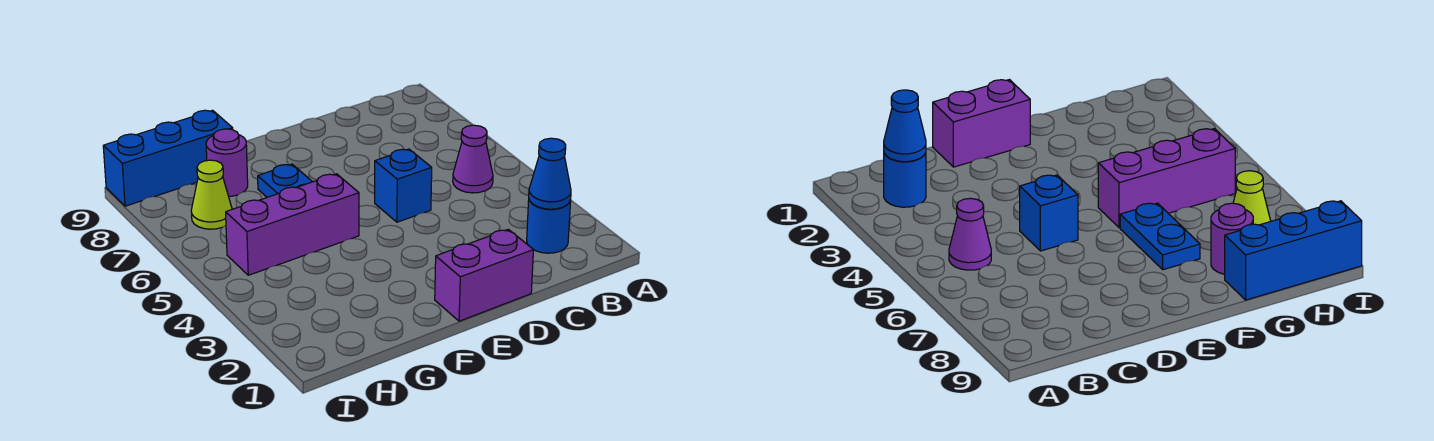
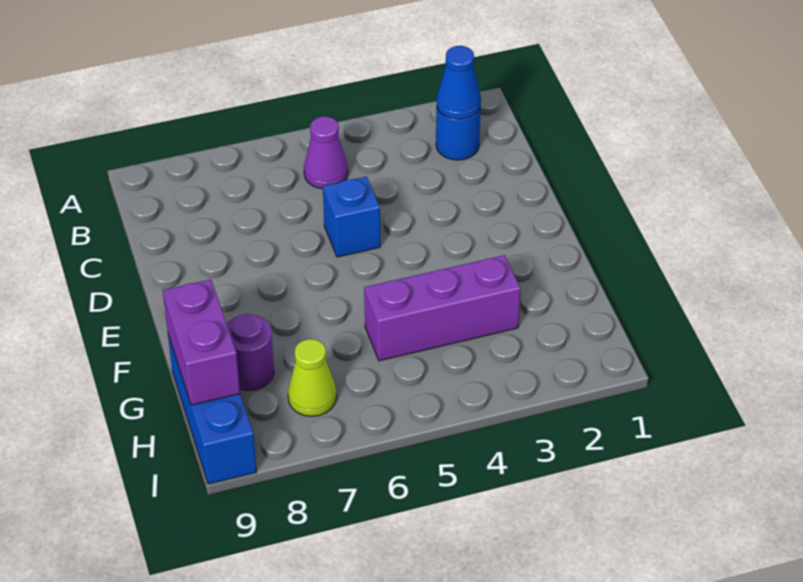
purple 1x2 brick [435,229,533,321] -> purple 1x2 brick moved to [163,279,240,405]
purple 1x3 brick [226,174,359,275] -> purple 1x3 brick turned to [364,255,521,361]
blue 1x2 plate [258,164,312,197] -> none

